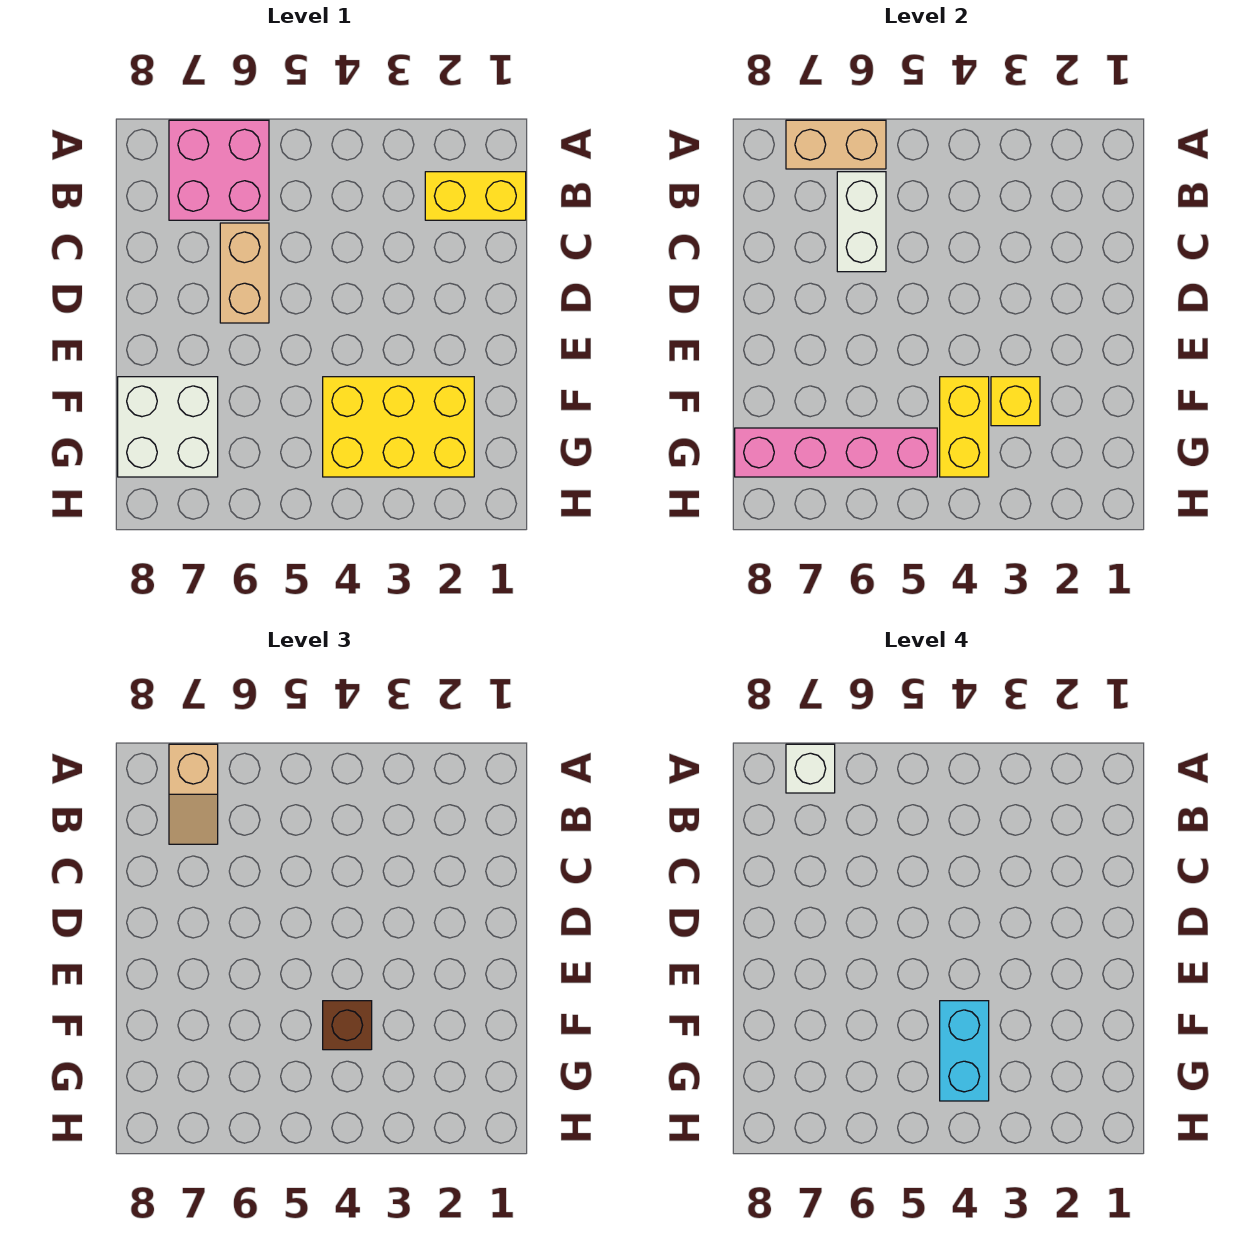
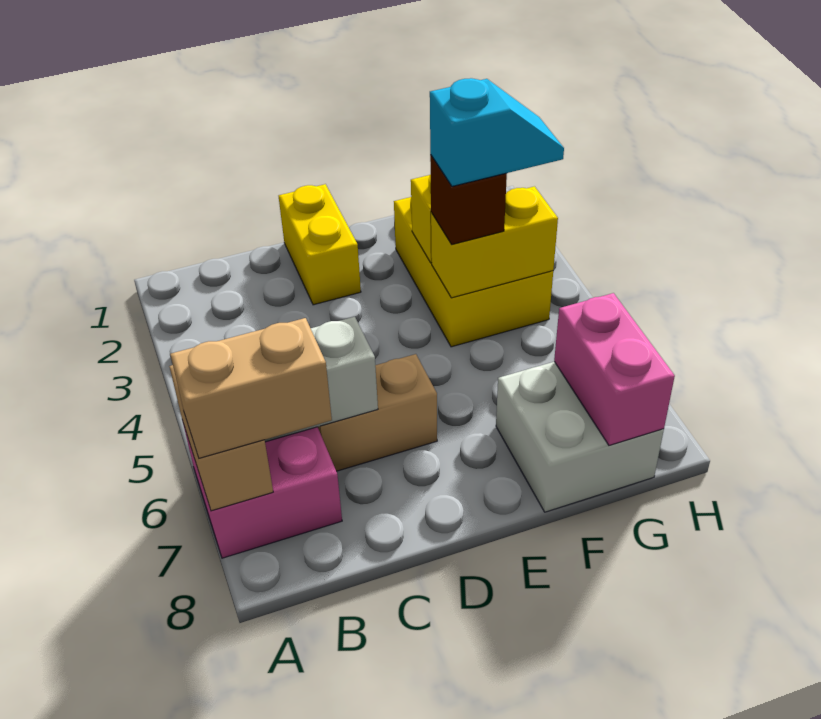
tan 1x2 slope [169,744,218,844] -> tan 1x2 brick [170,318,332,458]
white 1x1 brick [786,744,835,793] -> none
yellow 1x2 brick [425,172,526,220] -> yellow 1x2 brick moved to [279,184,361,305]
cyan 1x2 brick [940,1001,989,1101] -> cyan 1x2 slope [430,78,564,186]
pink 1x4 brick [735,428,937,477] -> pink 1x2 brick [554,293,675,445]

